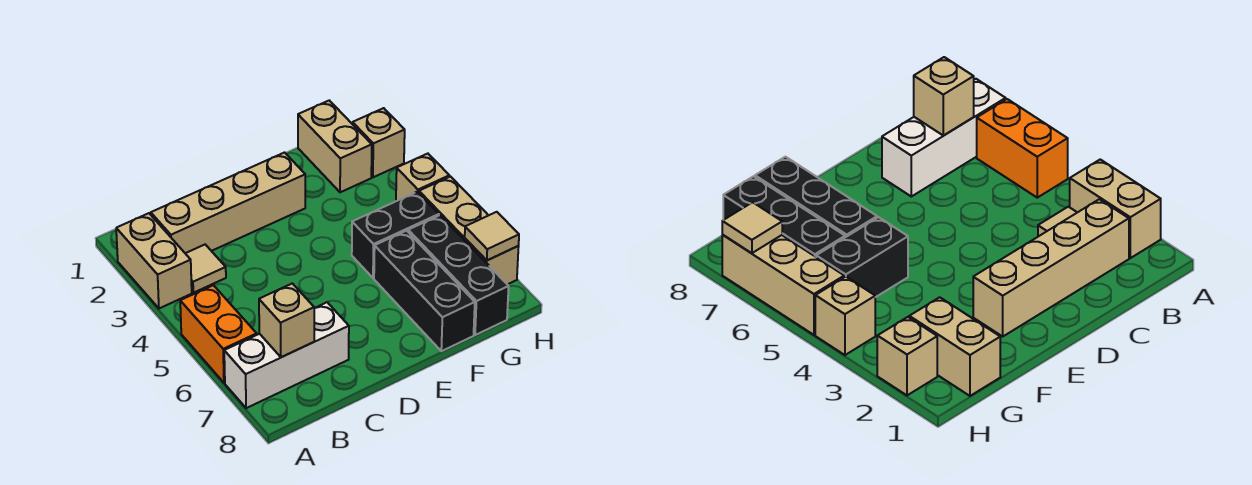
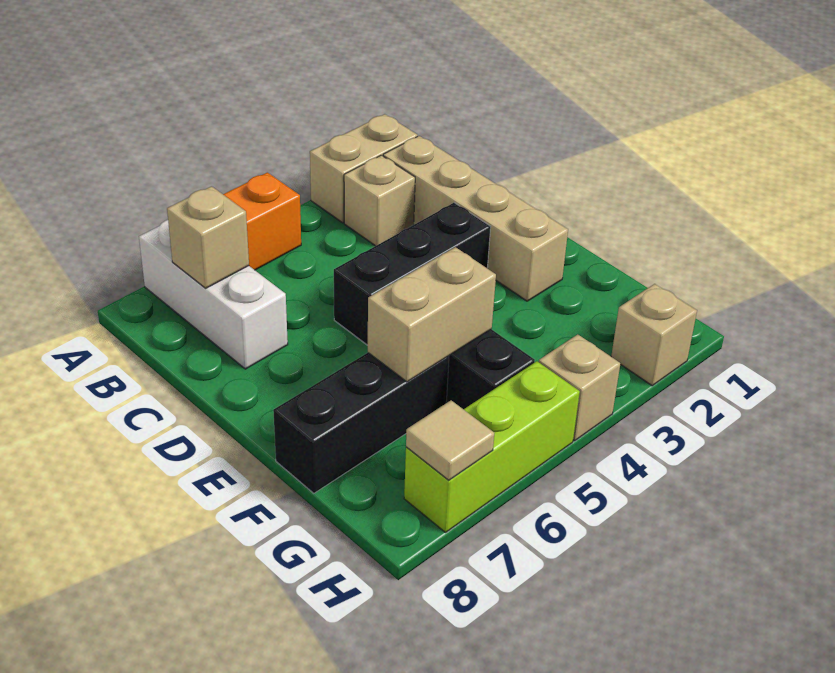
tan 1x1 tile [185,245,226,293] -> tan 1x1 brick [344,155,415,246]
tan 1x2 brick [298,101,372,192] -> tan 1x2 brick moved to [368,247,496,382]
black 1x3 brick [408,215,509,335] -> black 1x3 brick moved to [334,203,491,345]
tan 1x3 brick [419,177,519,284] -> lime 1x3 brick [404,361,580,532]

